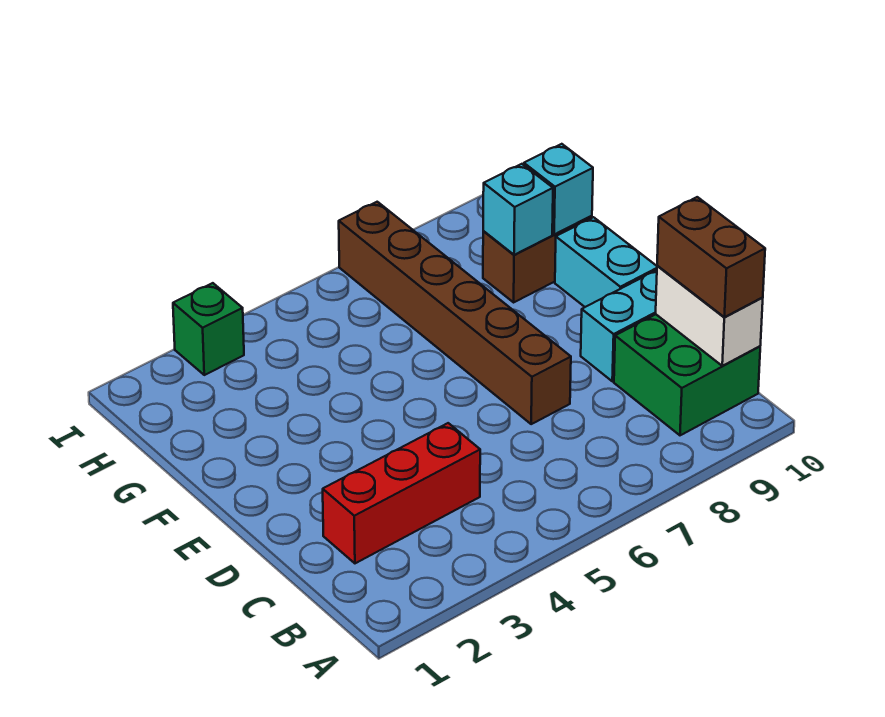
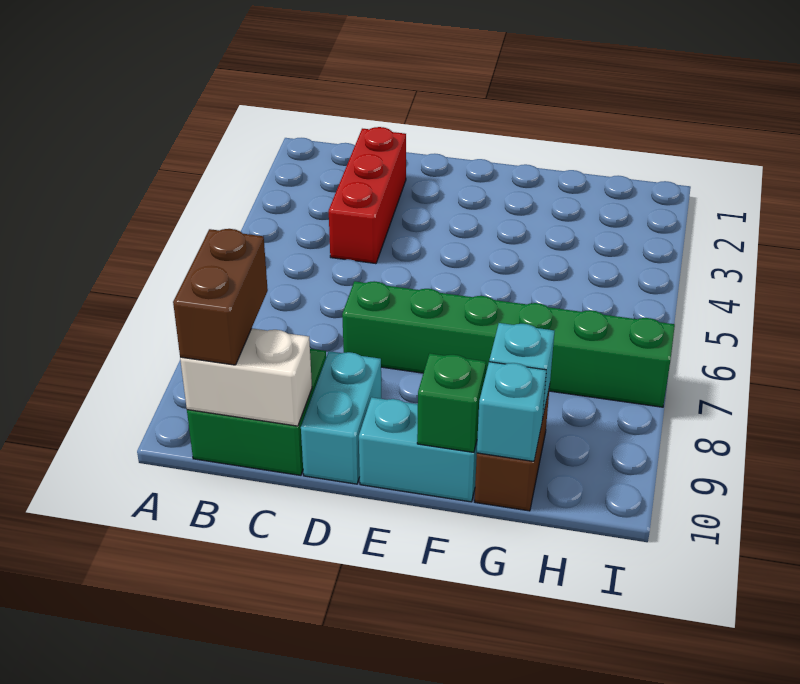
brown 1x2 brick [657,197,765,317] -> brown 1x2 brick turned to [173,229,268,365]
brown 1x6 brick [339,202,571,424] -> green 1x6 brick [342,281,675,407]
green 1x1 brick [173,283,244,375] -> green 1x1 brick moved to [417,353,486,452]

